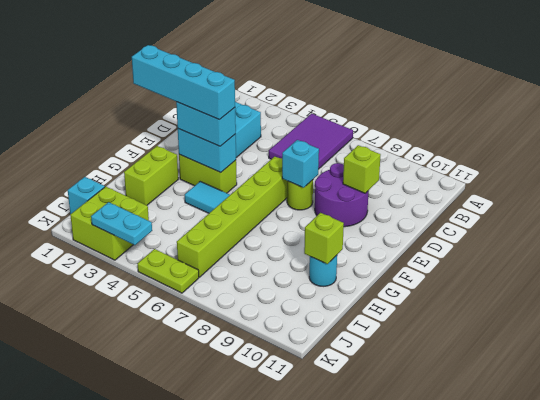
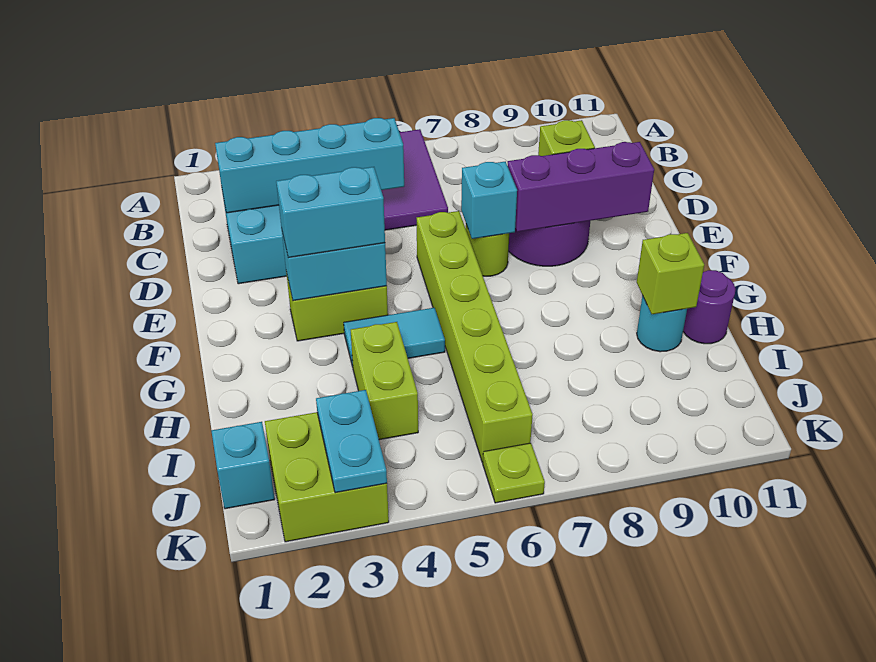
none -> purple 1x3 brick [508,142,654,232]
cyan 1x4 brick [132,45,235,119] -> cyan 1x4 brick moved to [215,118,404,213]
lime 1x2 brick [124,146,178,205] -> lime 1x2 brick moved to [351,322,418,440]
none -> purple 1x1 round brick [683,270,735,344]
cyan 1x2 plate [91,202,152,245] -> cyan 1x2 plate turned to [316,390,387,493]
lime 1x2 plate [138,249,199,293] -> lime 1x1 plate [483,443,545,503]

